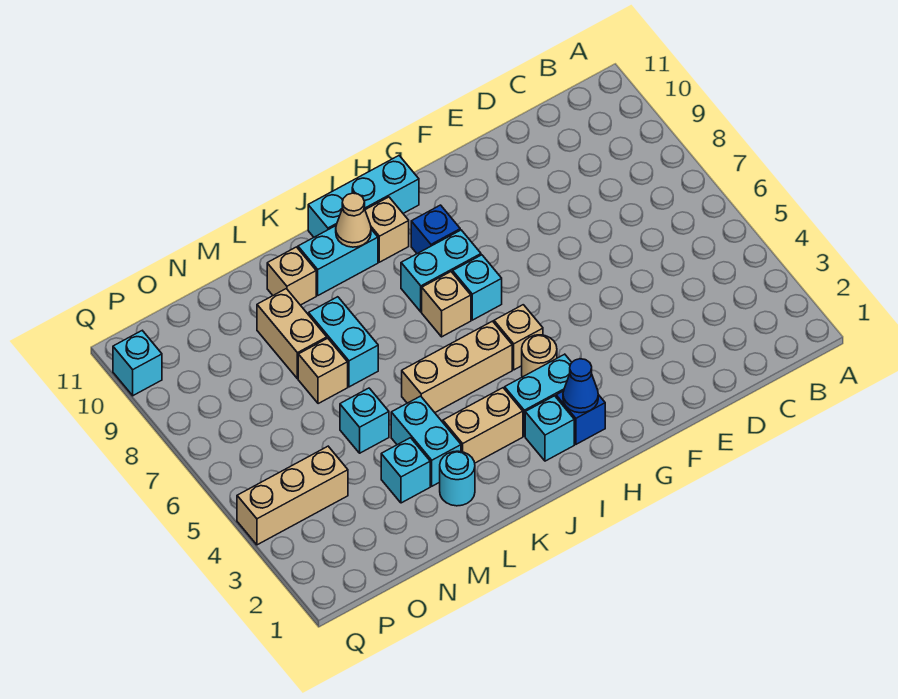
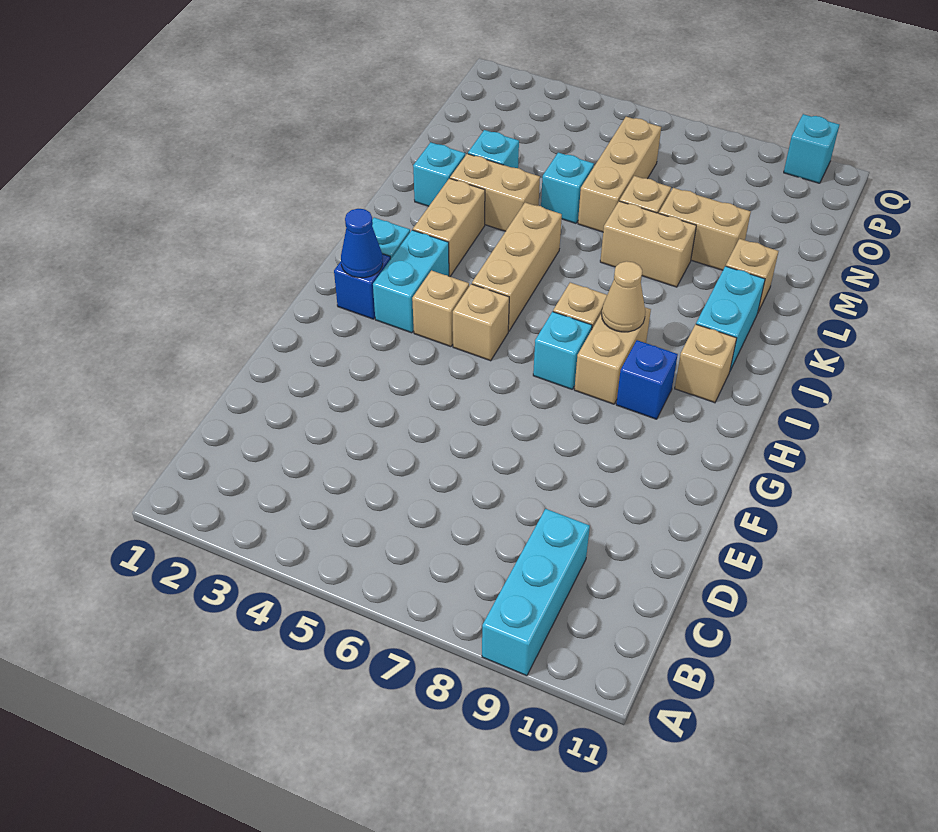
tan 1x1 round brick [522,335,557,377] -> tan 1x1 brick [412,270,469,347]
cyan 1x2 brick [401,230,481,312] -> tan 1x2 brick [574,307,651,404]
cyan 1x3 brick [308,156,419,237] -> cyan 1x3 brick moved to [482,509,590,676]
tan 1x1 cone [336,193,371,247] -> tan 1x1 cone moved to [602,261,645,332]
cyan 1x1 round brick [440,451,475,506] -> cyan 1x1 brick [413,142,465,206]
cyan 1x2 brick [391,396,461,486] -> tan 1x2 brick [450,154,540,231]
cyan 1x2 brick [309,297,378,387] -> tan 1x2 brick [600,201,696,287]
tan 1x3 brick [237,446,348,545] -> tan 1x3 brick moved to [578,117,661,232]

